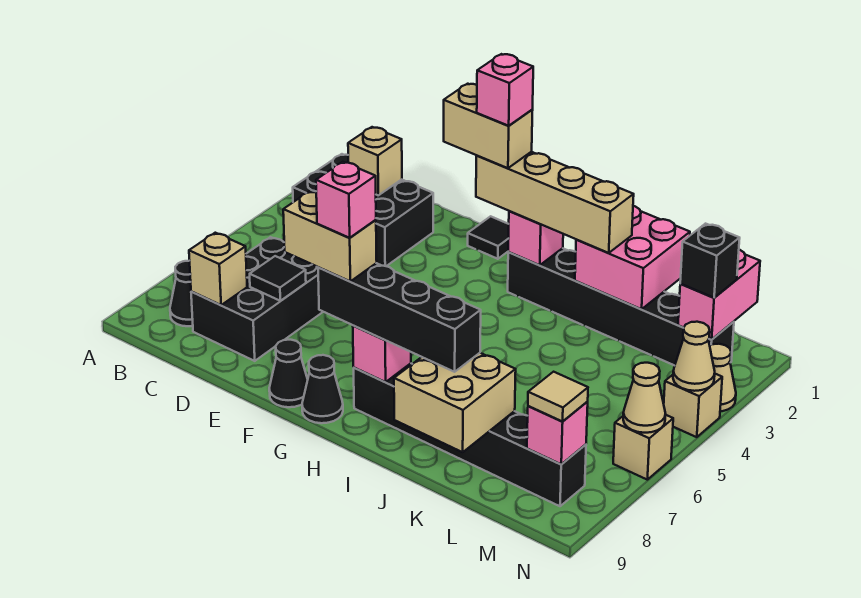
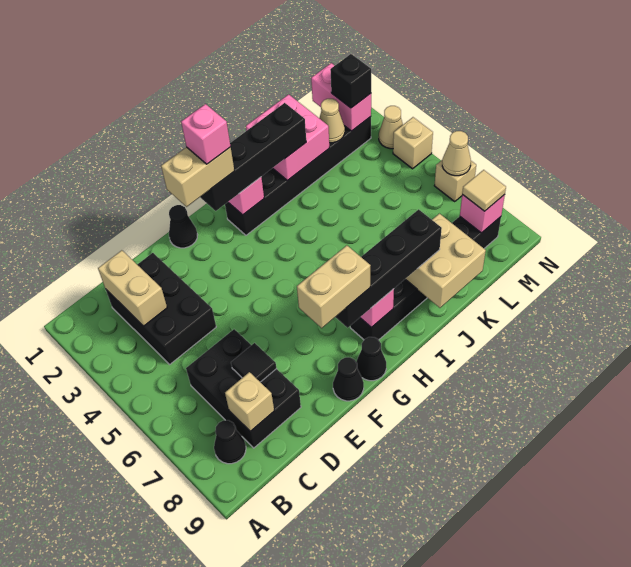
black 2x3 brick [293,154,433,266] -> black 2x3 brick turned to [106,253,216,364]
tan 1x1 brick [348,127,402,195] -> tan 1x2 brick [98,250,167,326]
black 1x1 tile [468,216,509,259] -> black 1x1 cone [169,205,198,248]
tan 1x4 brick [476,152,634,253] -> black 1x4 brick [200,103,306,211]
pink 1x1 brick [316,162,376,238] -> none
tan 1x1 cone [673,322,715,391] -> tan 1x1 cone moved to [319,99,345,143]

